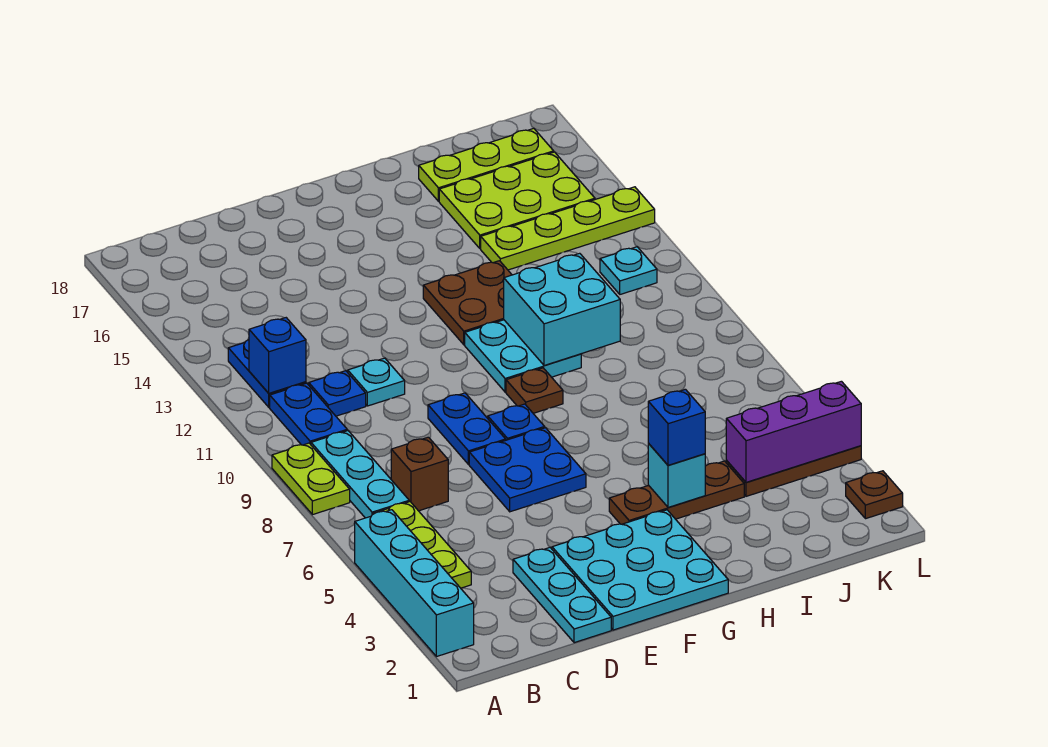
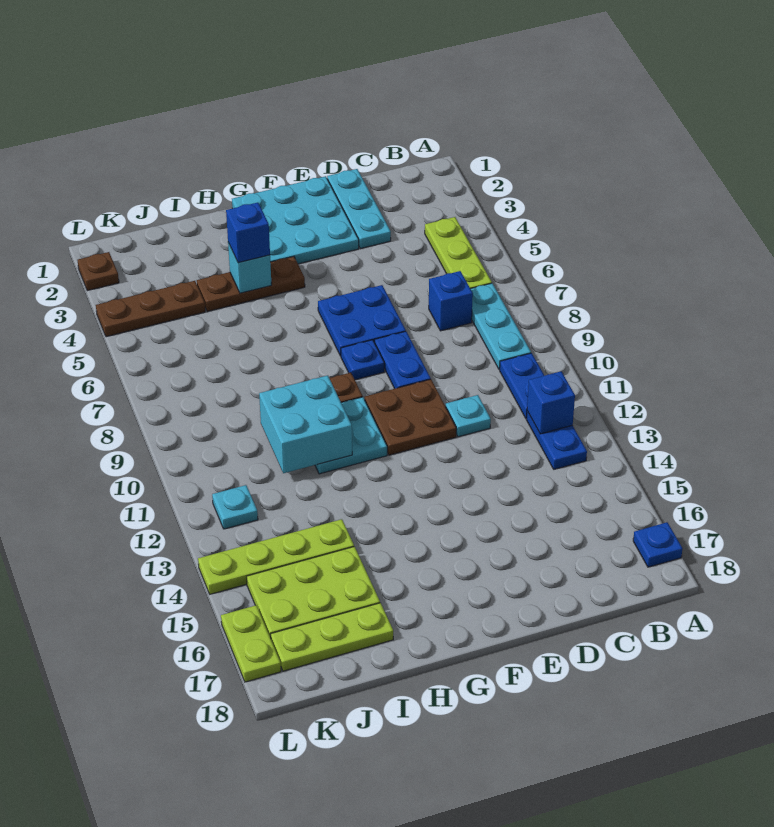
cyan 1x4 brick [355,510,474,657] -> none
lime 1x2 plate [272,443,350,515] -> lime 1x2 plate moved to [221,605,281,682]
brown 1x1 brick [391,437,448,511] -> blue 1x1 brick [429,271,473,331]
blue 1x1 plate [309,371,366,416] -> blue 1x1 plate moved to [633,522,682,567]
brown 2x2 plate [423,261,512,345] -> brown 2x2 plate moved to [365,379,456,455]
purple 1x3 brick [726,381,861,482] -> none

